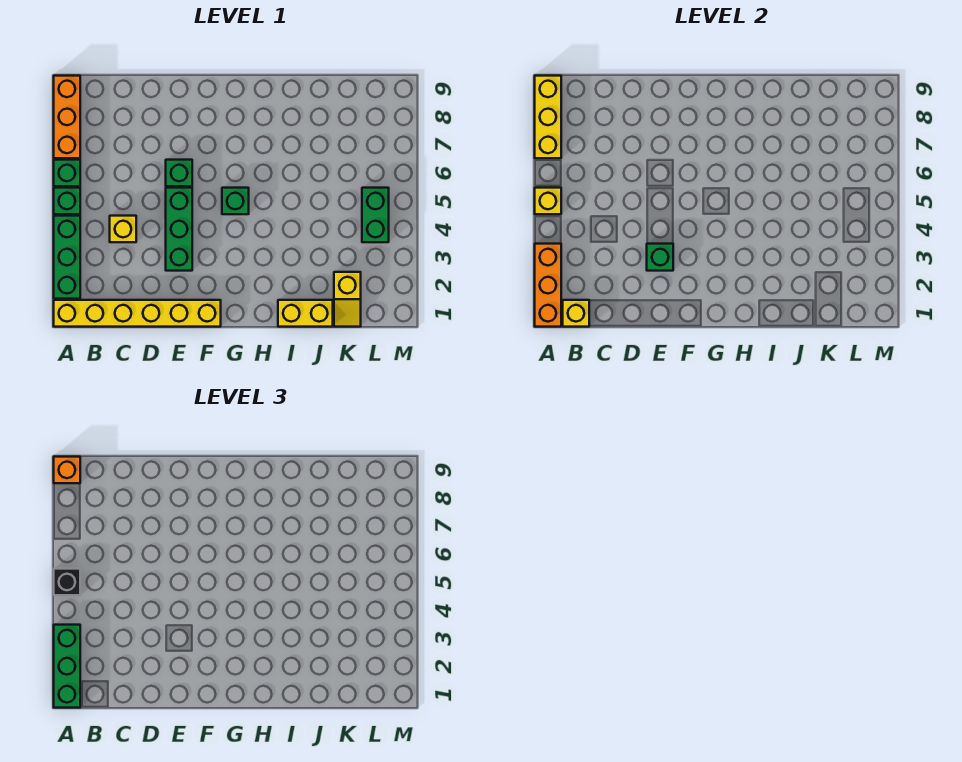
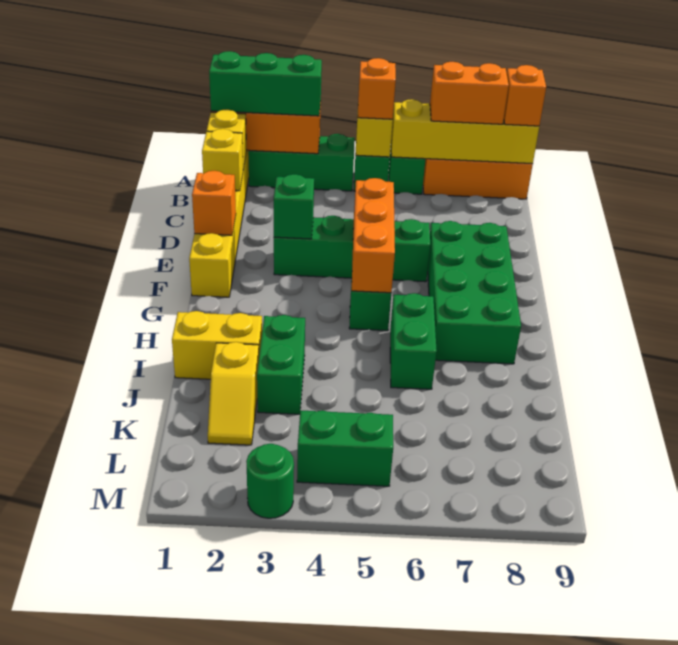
black 1x1 brick [54,569,80,595] -> orange 1x1 brick [358,58,396,119]
yellow 1x3 brick [535,76,561,158] -> yellow 1x4 brick [391,99,539,164]
none -> orange 1x2 brick [430,62,509,124]
yellow 1x1 brick [110,216,136,242] -> yellow 1x1 brick moved to [202,129,243,191]
none -> orange 1x1 brick [192,171,236,235]
none -> orange 1x3 brick [352,178,395,293]
none -> green 2x4 brick [428,221,521,364]
none -> green 1x2 brick [390,293,437,389]
yellow 1x2 brick [278,300,333,327] -> yellow 1x2 brick turned to [172,311,262,379]
none -> green 1x2 brick [257,315,305,414]
yellow 1x2 slope [334,272,361,327] -> yellow 1x2 slope turned to [208,342,259,445]
none -> green 1x1 round brick [246,444,294,518]

